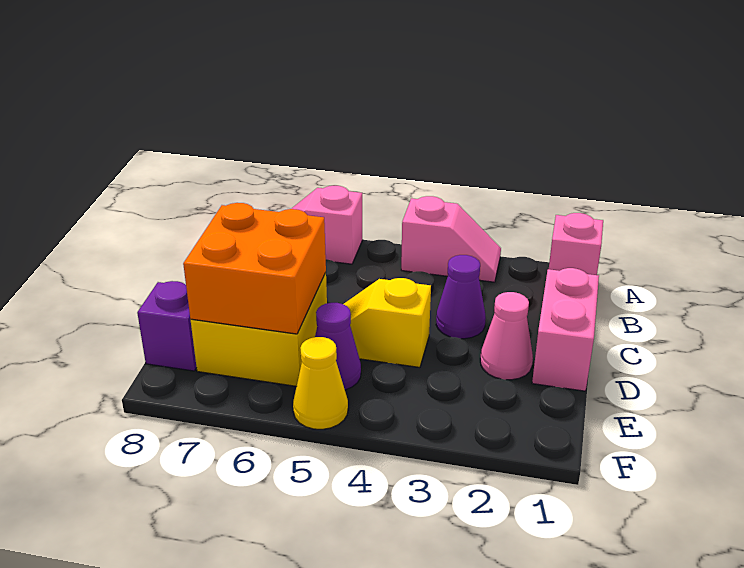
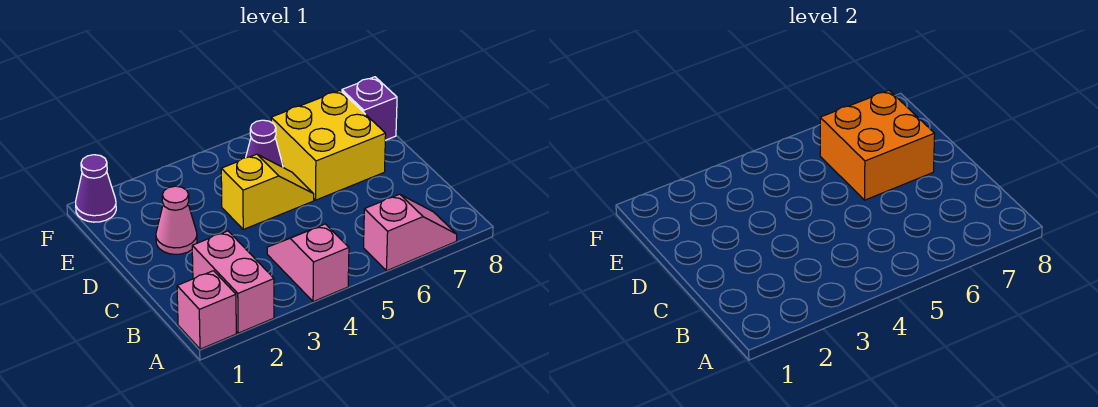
pink 1x2 slope [401,196,501,282] -> pink 1x2 slope turned to [267,224,349,302]
pink 1x2 brick [532,268,599,391] -> pink 1x2 brick moved to [192,231,274,333]
purple 1x1 cone [436,255,486,339] -> purple 1x1 cone moved to [76,155,116,222]
yellow 1x1 cone [293,337,348,429] -> none

